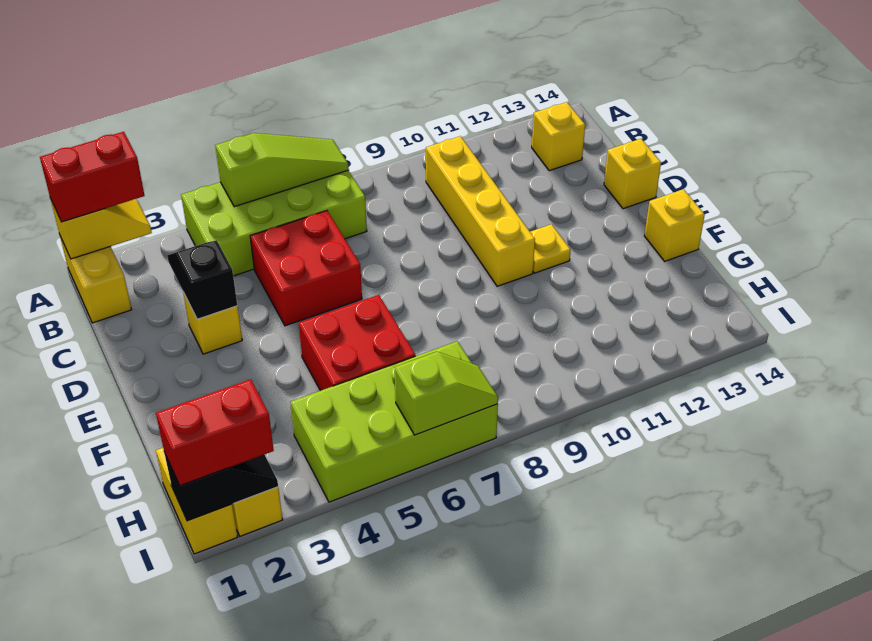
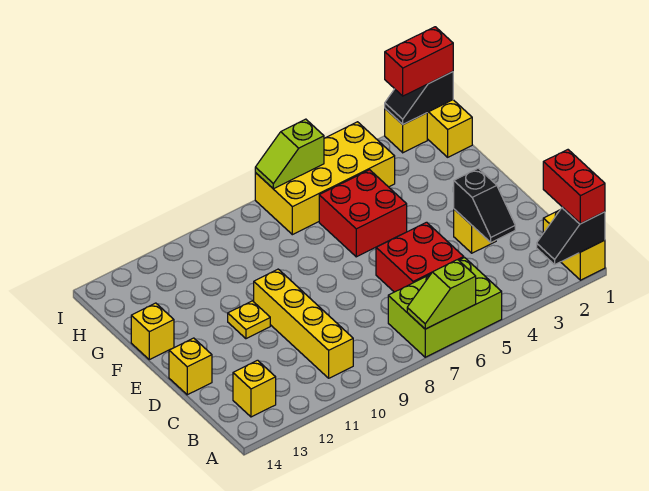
yellow 1x2 slope [50,198,152,259] -> black 1x2 slope [537,207,605,265]
red 1x2 brick [40,132,145,222] -> red 1x2 brick turned to [543,150,605,224]
lime 2x4 brick [181,170,367,276] -> lime 2x3 brick [388,258,502,357]
lime 1x3 slope [215,133,349,207] -> lime 1x2 slope [407,260,476,329]
lime 2x4 brick [290,341,498,502] -> yellow 2x4 brick [255,122,395,235]

